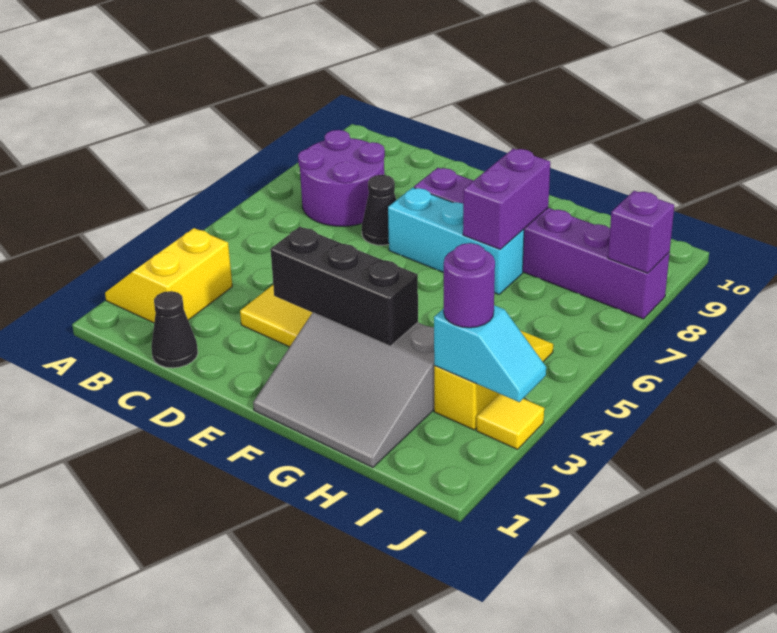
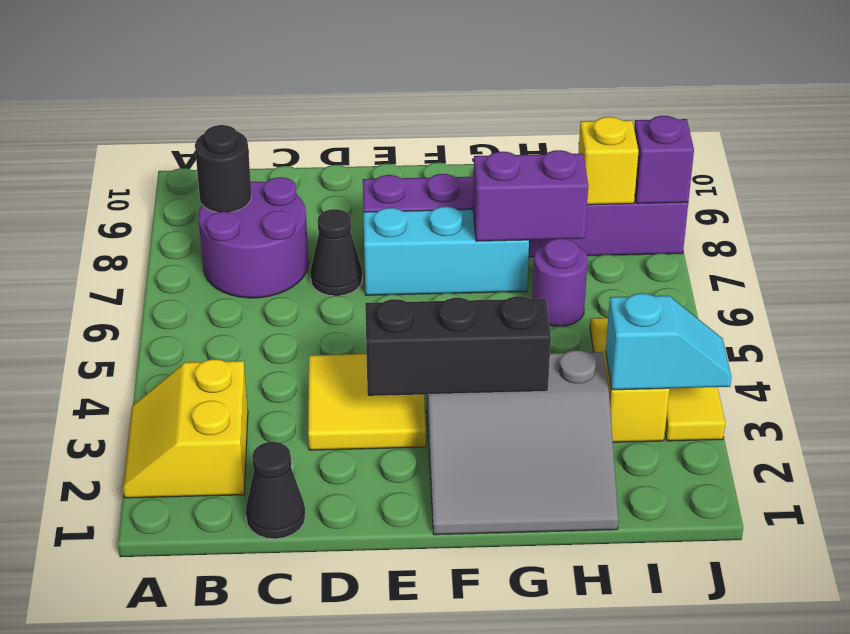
none -> black 1x1 round brick [195,125,252,212]
purple 1x2 brick [463,149,550,249] -> purple 1x2 brick turned to [473,150,588,241]
purple 1x1 round brick [444,243,495,328] -> purple 1x1 round brick moved to [532,238,588,326]
none -> yellow 1x1 brick [578,117,638,205]

